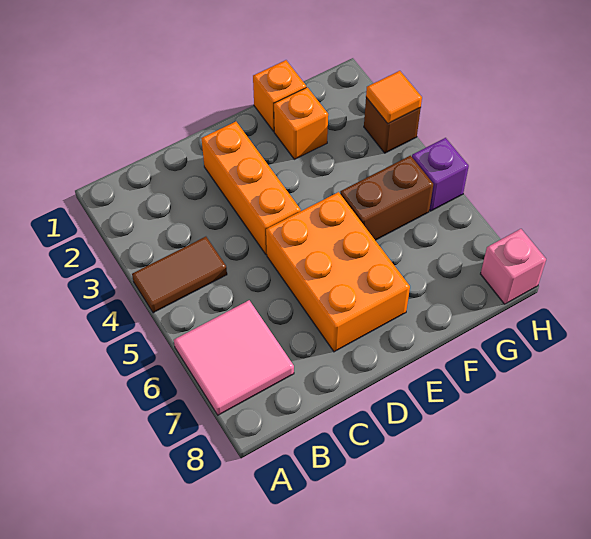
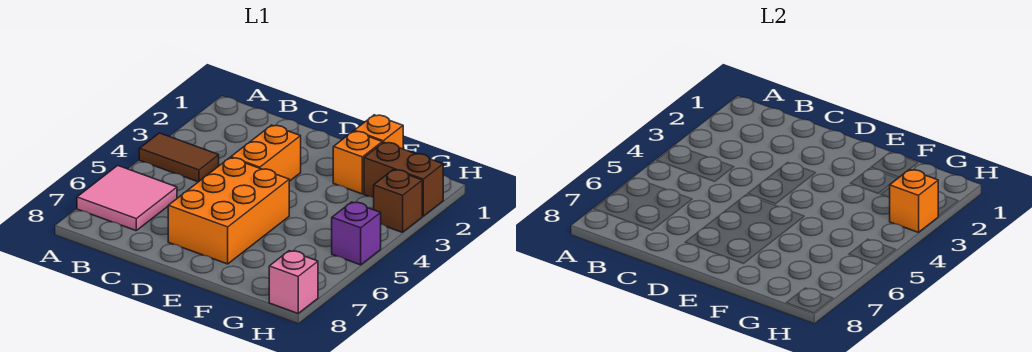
orange 1x3 brick [201,122,301,255] -> orange 1x2 brick [231,125,301,181]
brown 1x2 brick [340,156,433,240] -> brown 1x2 brick moved to [364,142,443,216]
orange 1x1 tile [366,71,422,124] -> orange 1x1 brick [890,169,939,232]

